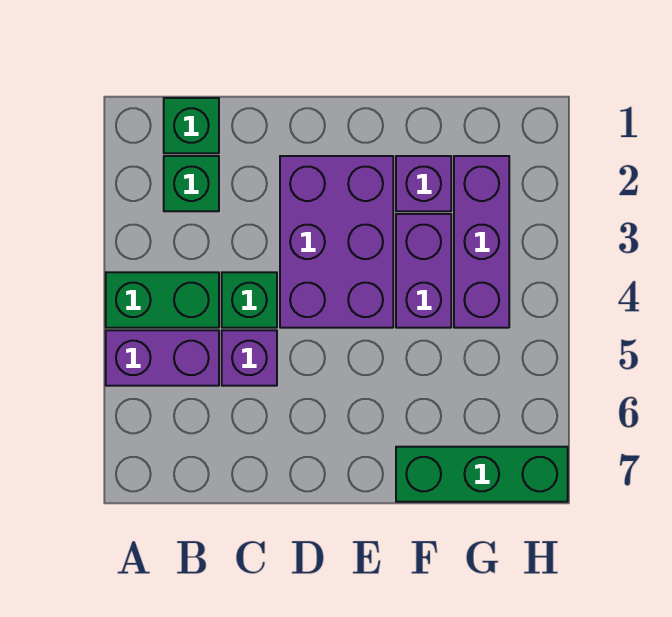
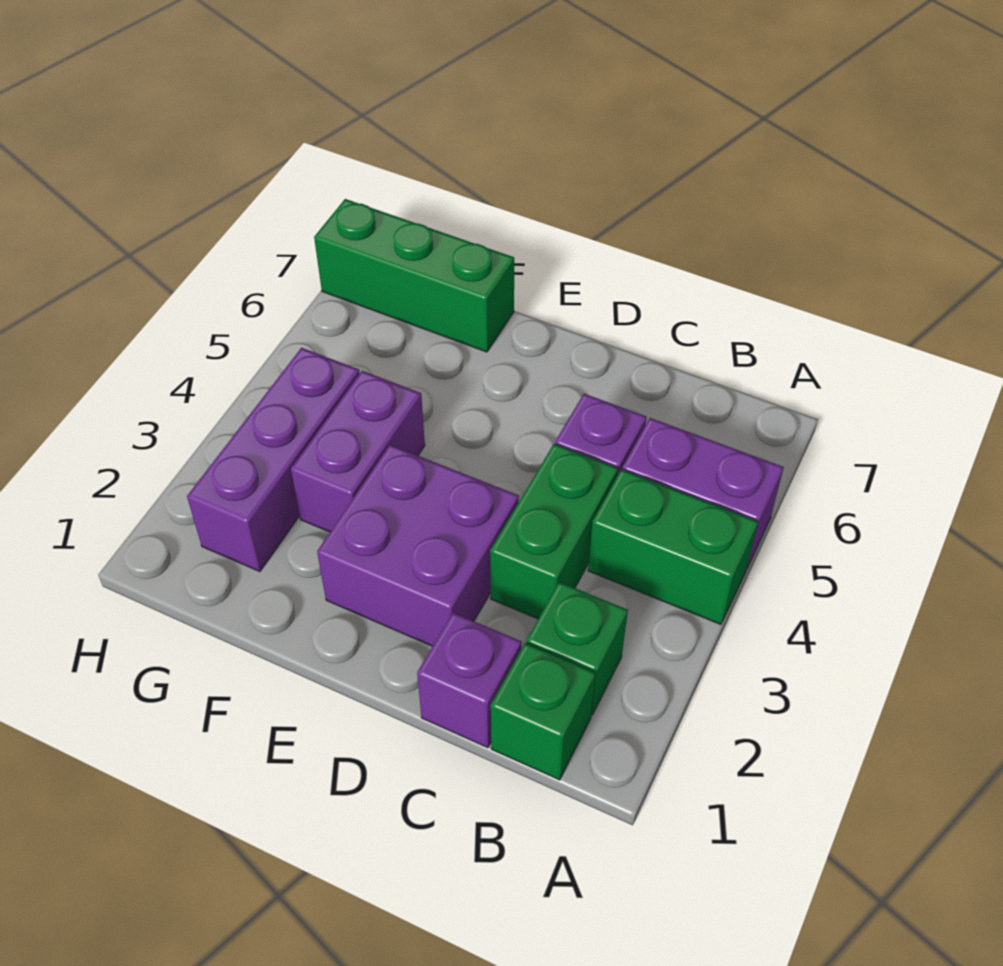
green 1x1 brick [222,272,277,328] -> green 1x2 brick [490,444,618,619]
purple 2x3 brick [280,156,393,328] -> purple 2x2 brick [317,445,519,646]
purple 1x1 brick [396,156,451,211] -> purple 1x1 brick moved to [417,613,522,748]

